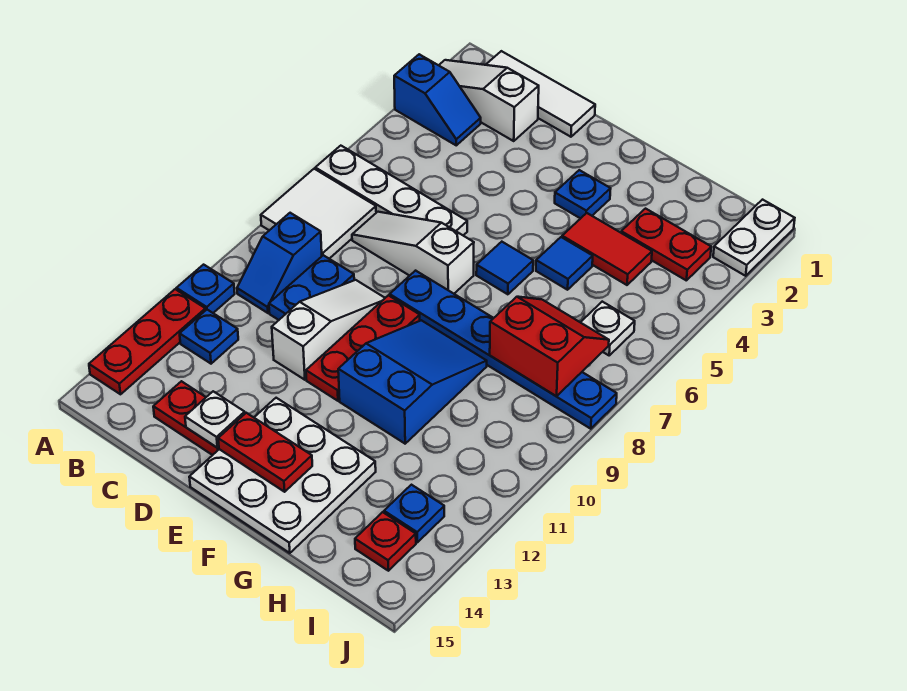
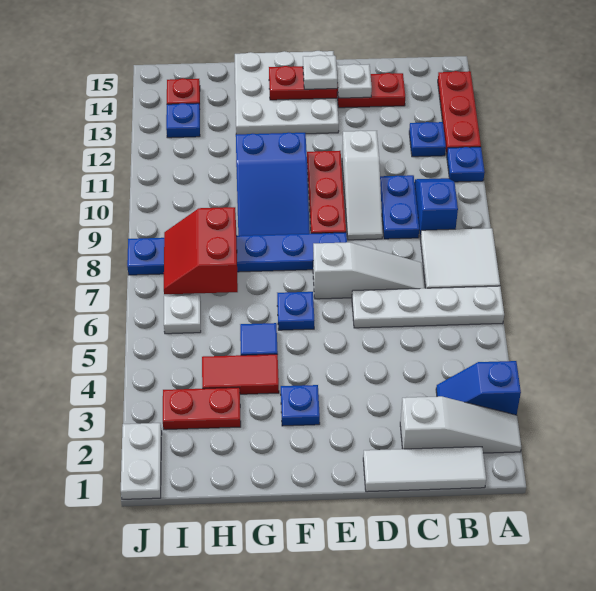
none -> white 1x1 plate [303,55,337,89]
blue 1x1 tile [476,242,533,294] -> blue 1x1 plate [277,292,315,330]
red 2x2 slope [490,297,609,396] -> red 2x2 slope turned to [164,207,238,294]

